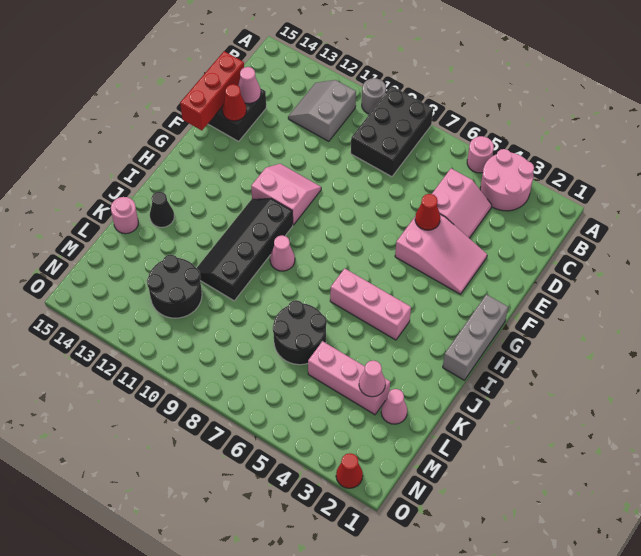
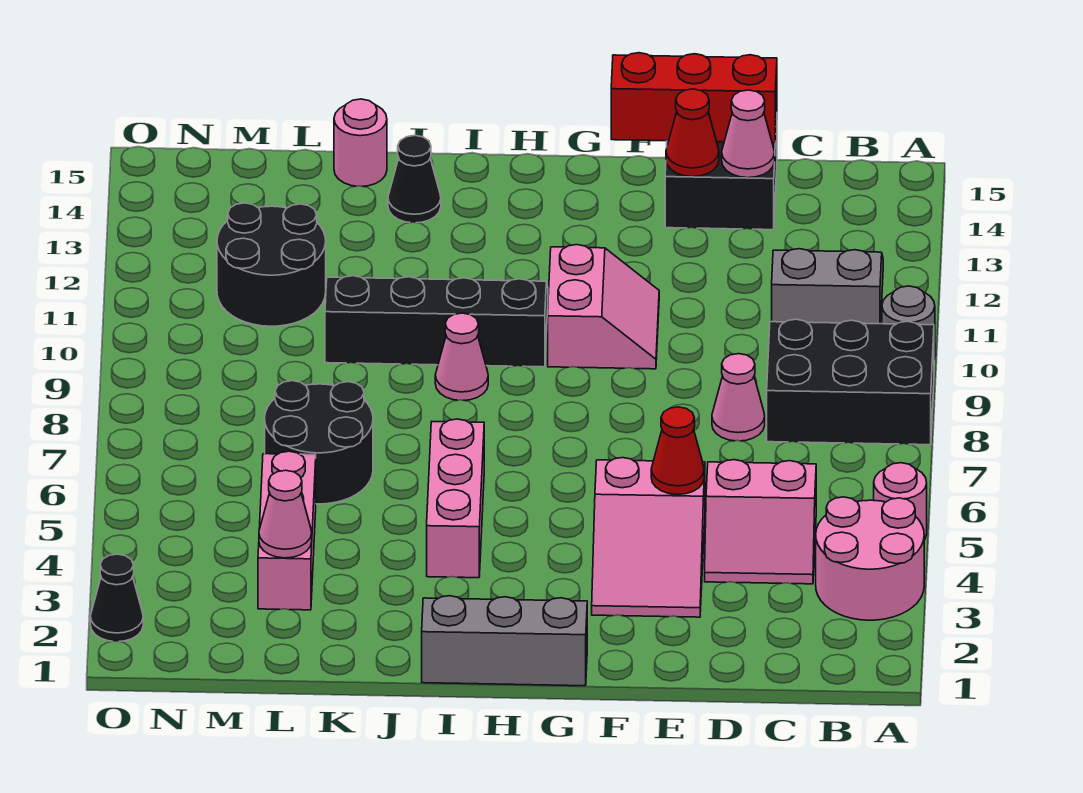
pink 1x1 cone [381,389,407,424] -> pink 1x1 cone moved to [712,354,765,441]
red 1x1 cone [336,453,363,488] -> black 1x1 cone [90,554,143,642]

